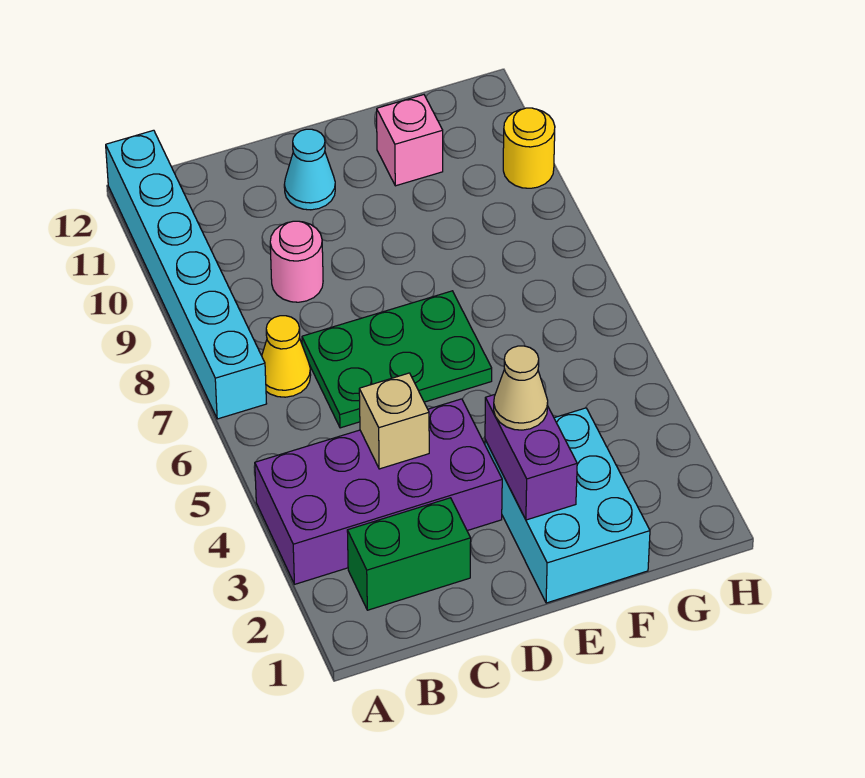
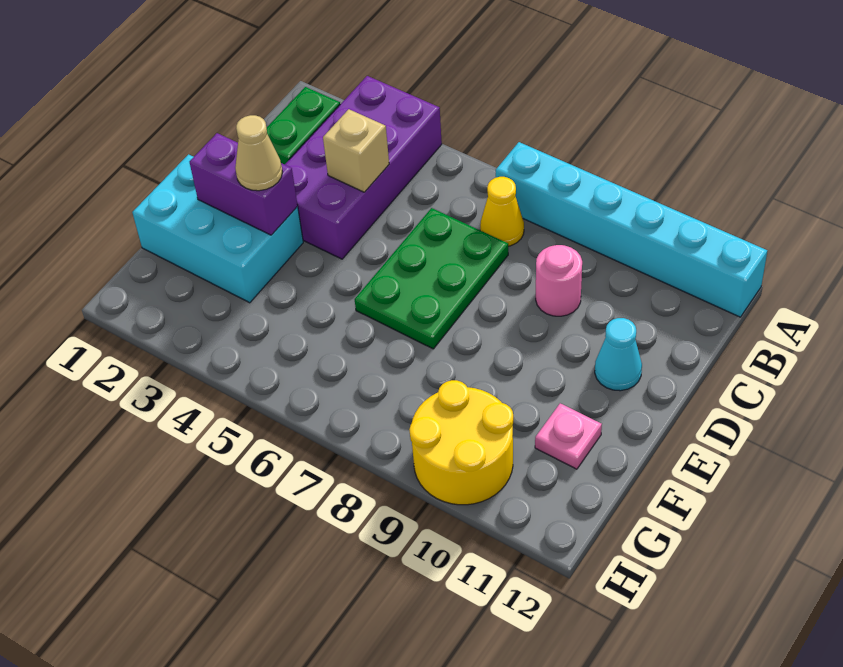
pink 1x1 brick [377,95,443,186] -> pink 1x1 plate [535,403,602,469]
yellow 1x1 round brick [503,108,555,188] -> yellow 2x2 round brick [409,380,513,505]

